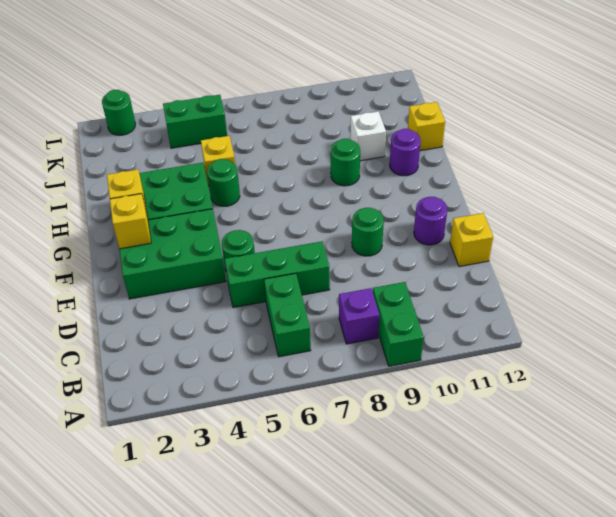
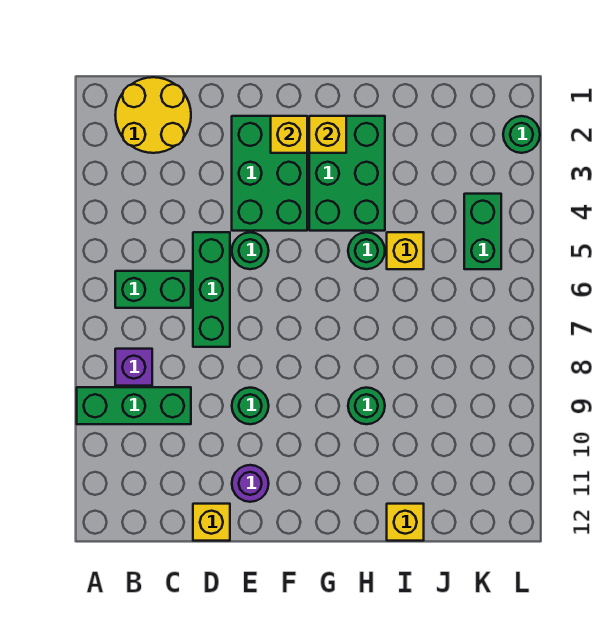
green 1x2 brick [373,282,424,366] -> green 1x3 brick [77,387,191,424]
none -> yellow 2x2 round brick [115,77,191,153]
purple 1x1 round brick [390,129,421,176] -> none
white 1x1 brick [350,111,386,161] -> none

